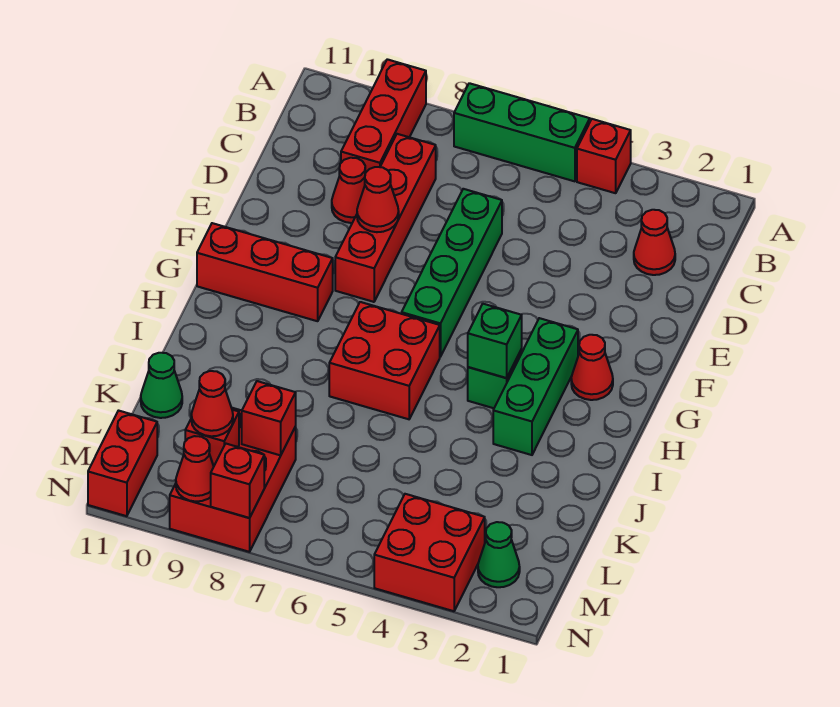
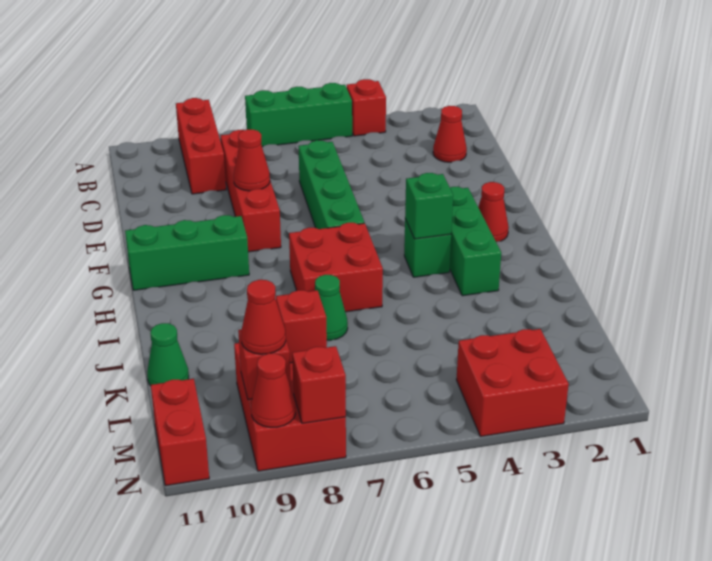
red 1x1 cone [332,158,365,223] -> none
red 1x3 brick [197,223,333,321] -> green 1x3 brick [125,215,249,290]
green 1x1 cone [478,522,520,587] -> green 1x1 cone moved to [315,275,348,340]

